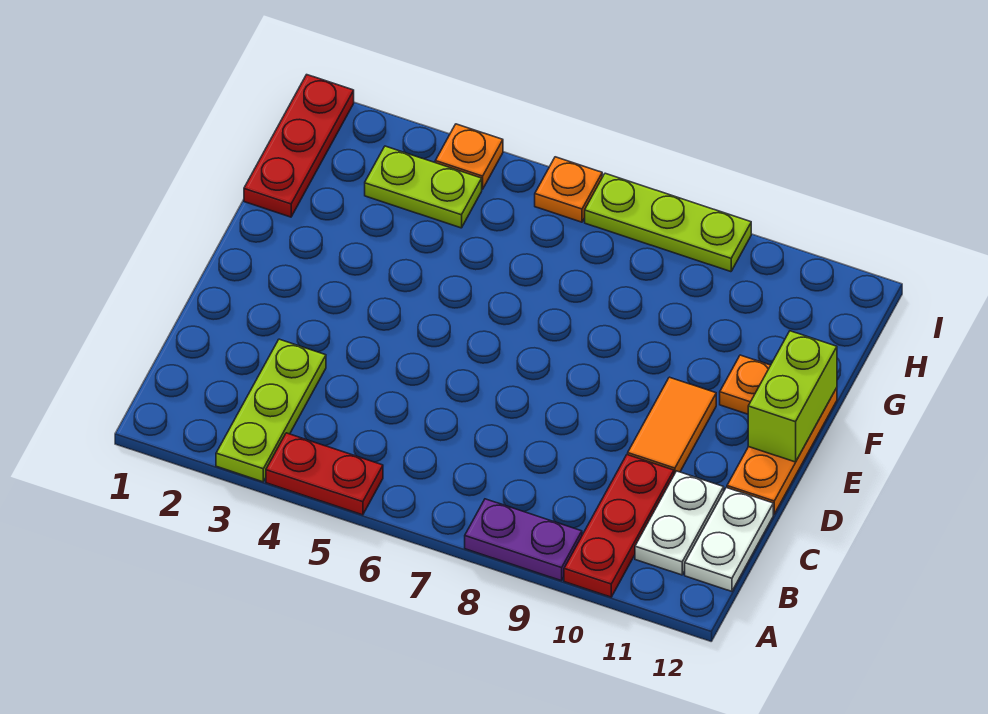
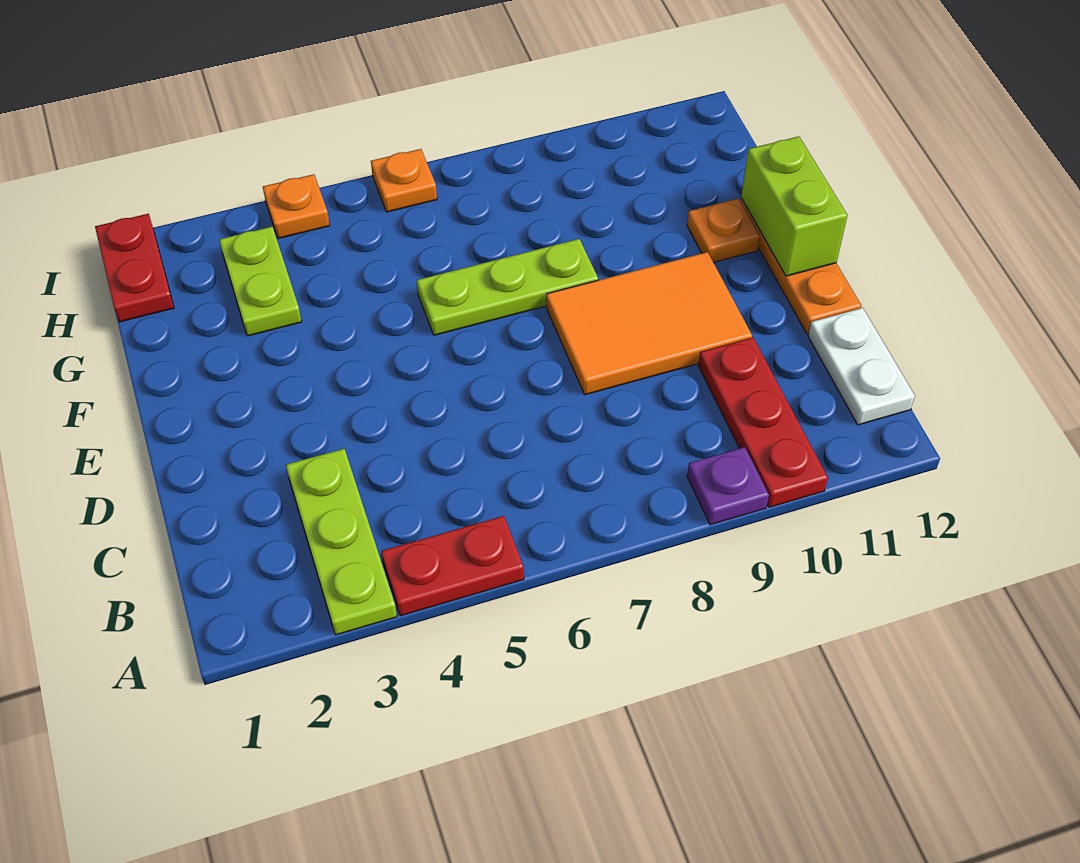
purple 1x2 plate [465,499,582,581] -> purple 1x1 plate [687,447,769,525]
white 1x2 plate [635,471,724,575] -> none
orange 1x2 tile [628,377,716,474] -> orange 2x3 tile [546,252,752,395]
red 1x3 plate [244,75,354,217] -> red 1x2 plate [95,214,174,322]
lime 1x2 plate [365,146,482,228] -> lime 1x2 plate turned to [219,227,302,336]
lime 1x3 plate [585,173,751,272] -> lime 1x3 plate moved to [417,239,598,335]

